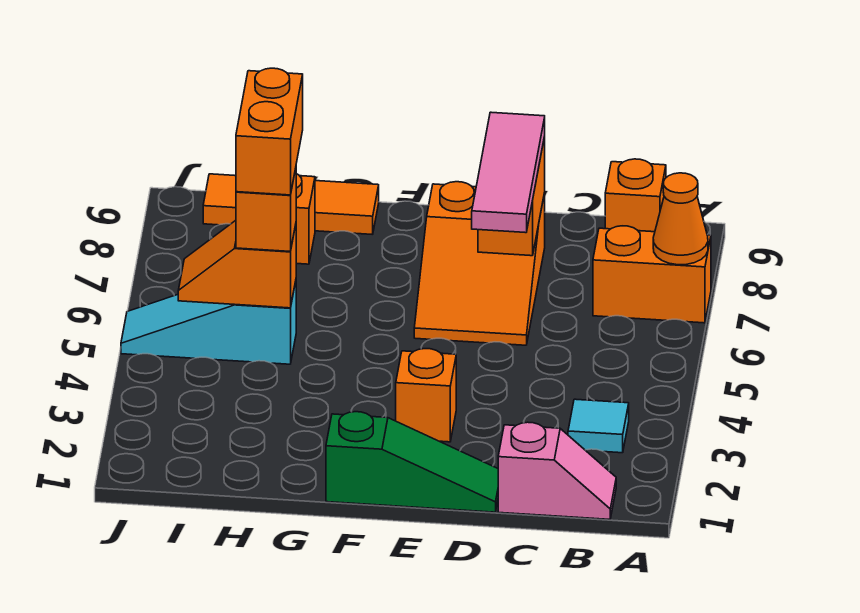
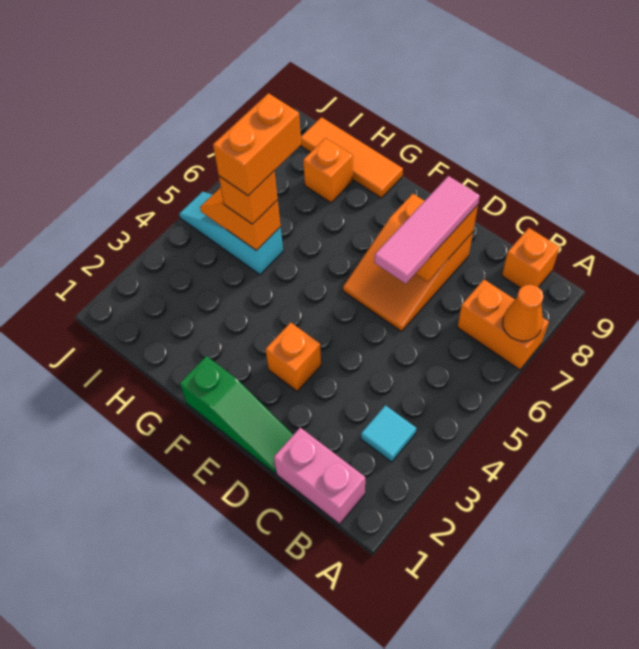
pink 1x2 slope [498,422,616,519] -> pink 1x2 brick [274,428,365,524]

